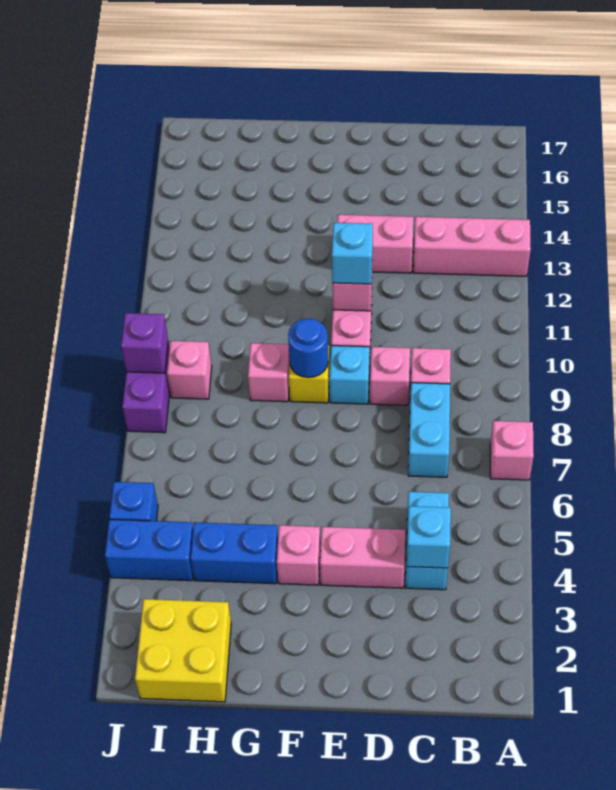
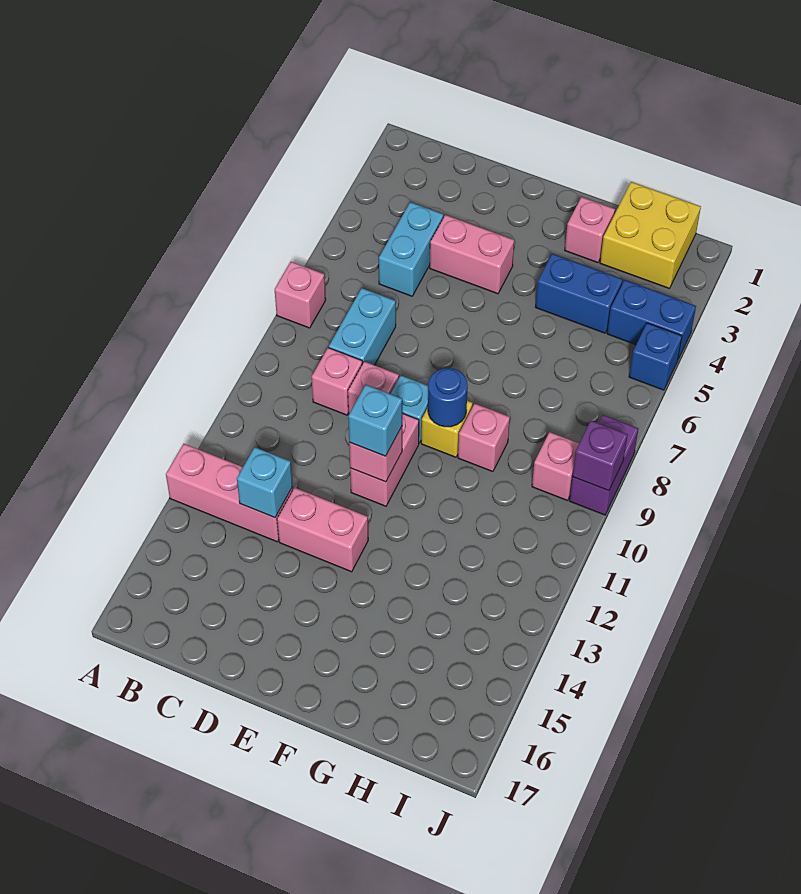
cyan 1x1 brick [407,506,451,568] -> cyan 1x1 brick moved to [237,447,293,518]
pink 1x1 brick [277,525,321,585] -> pink 1x1 brick moved to [565,197,615,263]

